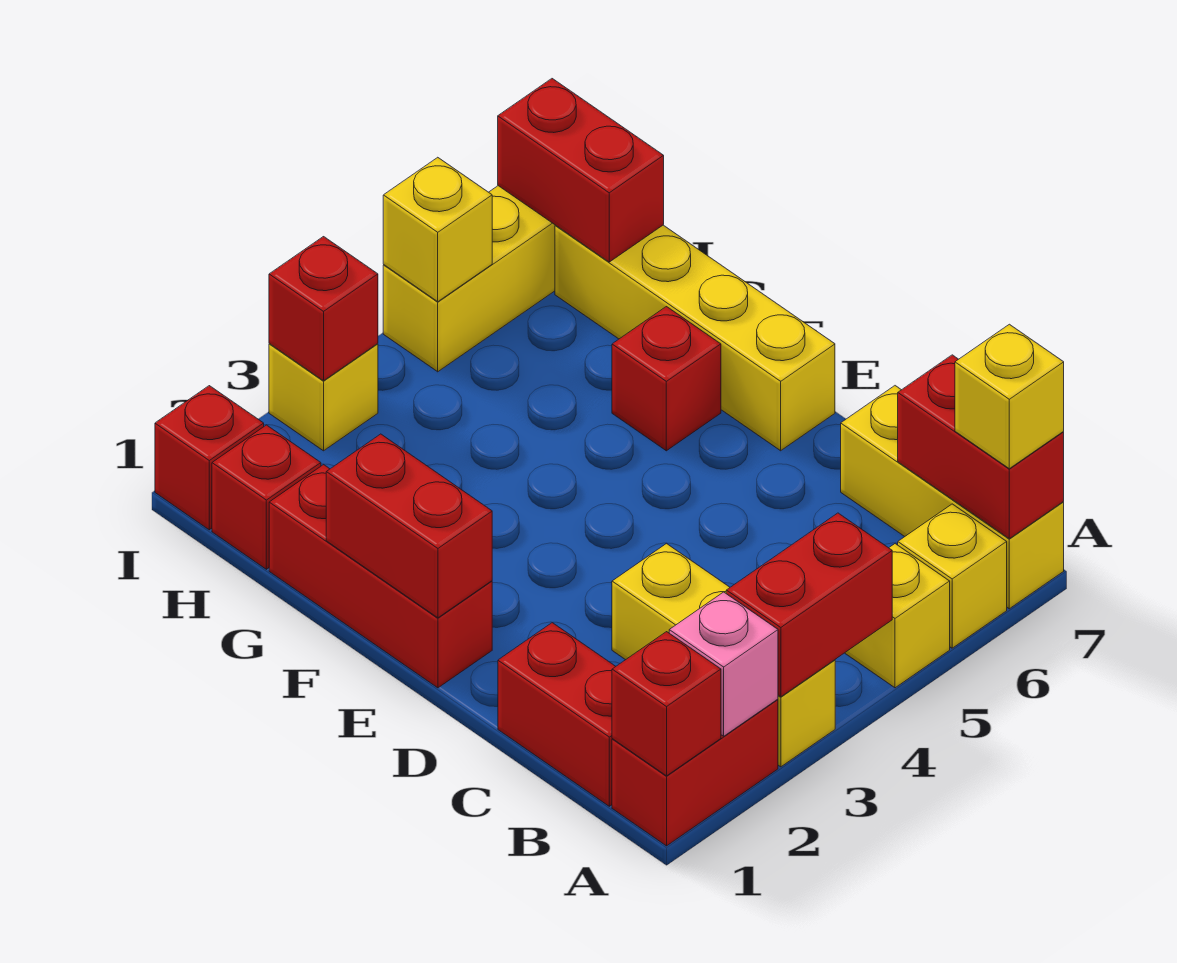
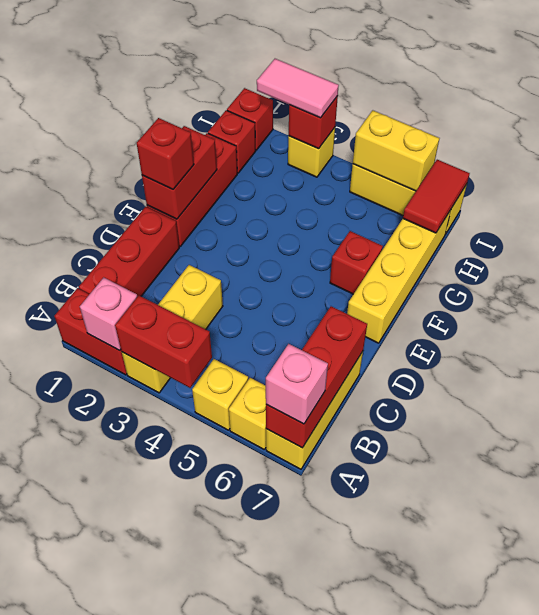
red 1x1 brick [612,632,721,776] -> red 1x1 brick moved to [137,118,194,189]
red 1x2 brick [898,355,1064,539] -> red 1x3 brick [266,306,367,448]
yellow 1x1 brick [955,324,1064,469] -> pink 1x1 brick [266,344,328,424]
red 1x2 brick [498,623,616,806] -> red 1x3 brick [79,207,179,297]
red 1x2 brick [498,79,664,262] -> red 1x2 tile [403,160,470,233]
none -> pink 1x2 tile [257,59,339,118]
yellow 1x1 brick [383,157,492,302] -> yellow 1x2 brick [353,110,439,191]

